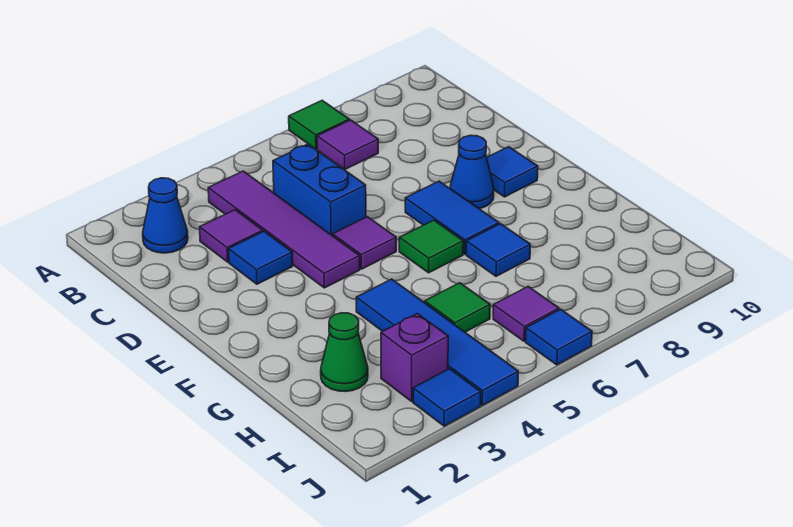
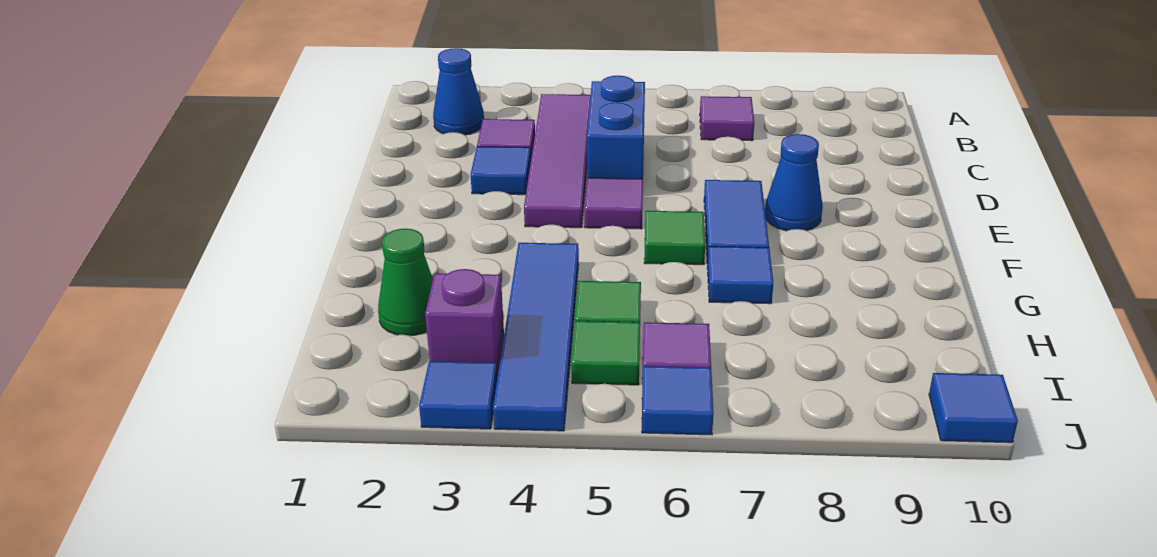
green 1x1 tile [289,100,349,149] -> green 1x1 tile moved to [571,321,640,385]
blue 1x1 tile [487,147,538,197] -> blue 1x1 tile moved to [929,373,1018,443]

